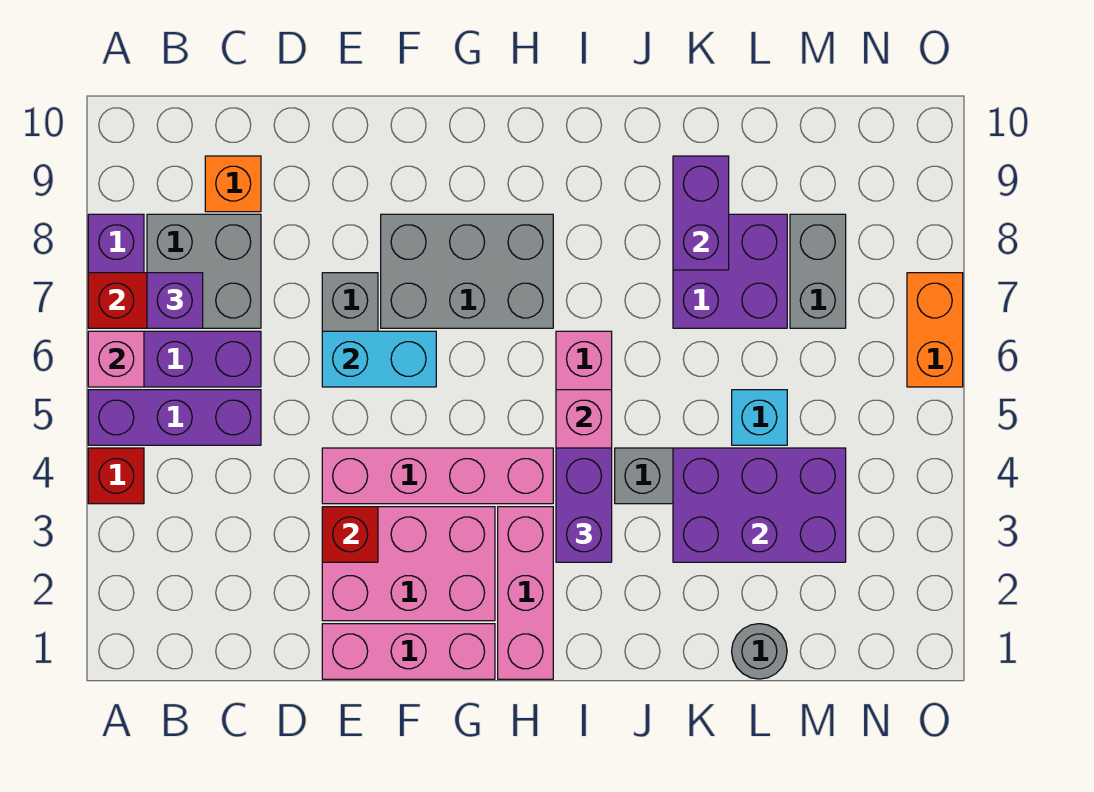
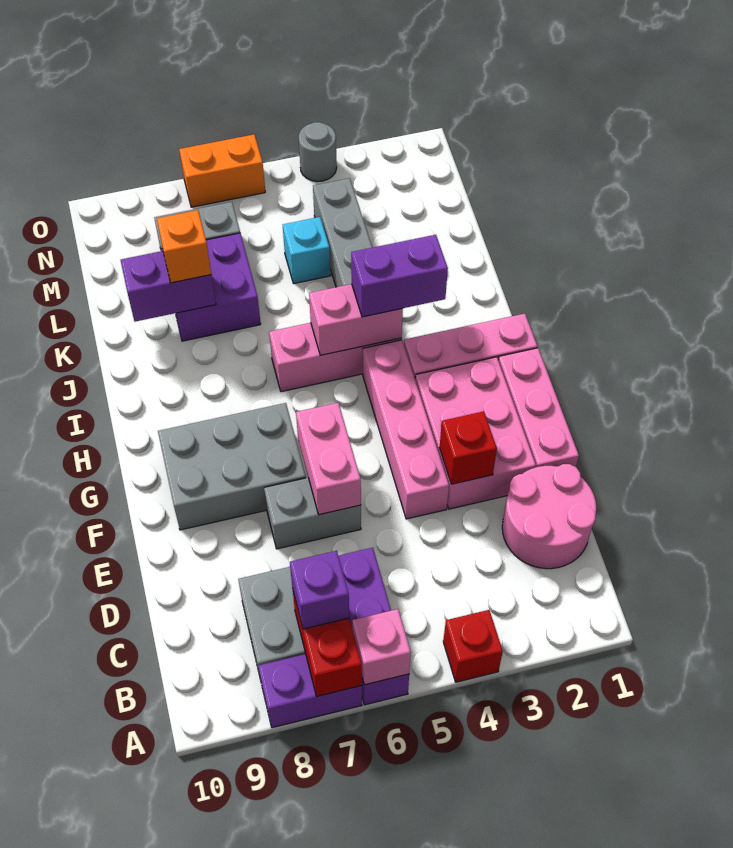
purple 1x3 brick [88,390,261,445] -> none
none -> pink 2x2 round brick [502,464,596,569]
orange 1x1 brick [205,156,261,212] -> orange 1x1 brick moved to [157,210,211,283]
cyan 1x2 brick [322,331,436,387] -> pink 1x2 brick [296,403,361,515]
grey 2x3 brick [381,214,553,328] -> grey 2x3 brick turned to [158,403,306,530]
purple 2x3 brick [673,448,846,562] -> none
grey 1x1 round brick [732,624,787,679] -> grey 1x1 round brick moved to [299,122,337,182]

